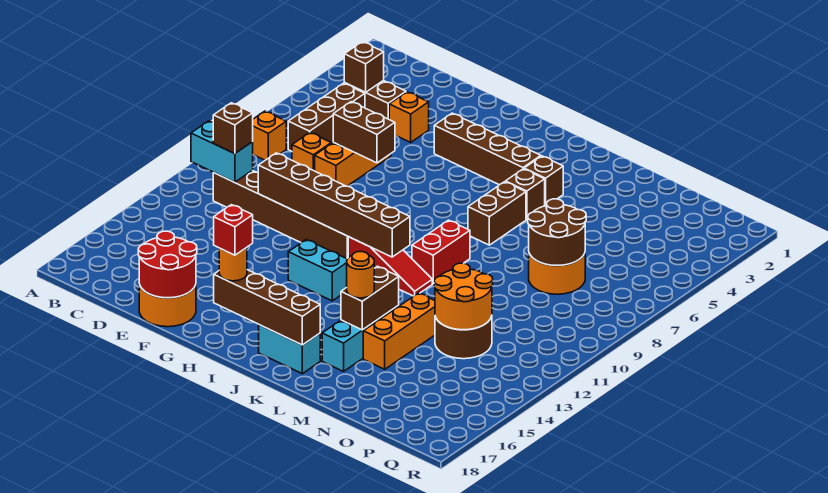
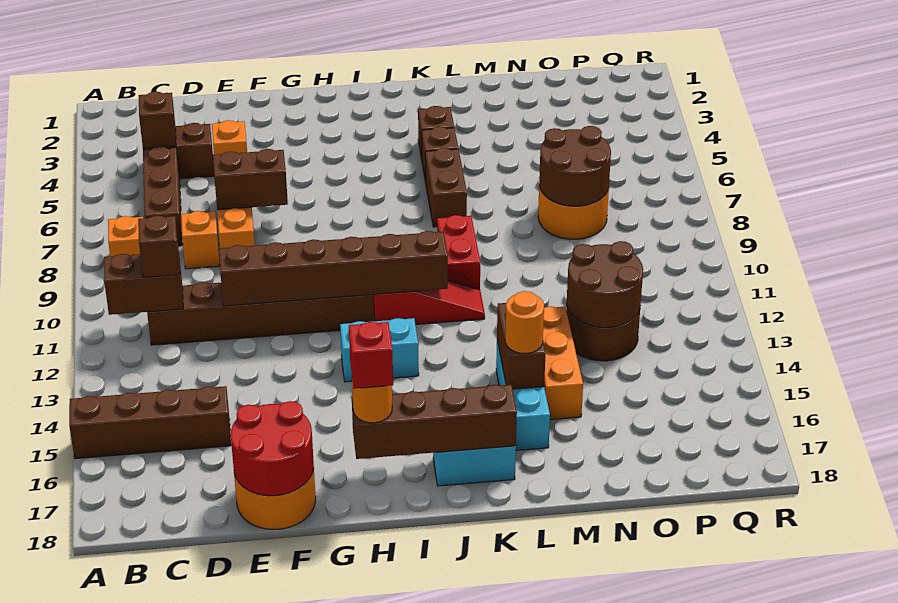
cyan 1x2 brick [191,121,253,182] -> brown 1x2 brick [104,254,183,315]
brown 1x4 brick [434,113,541,185] -> brown 1x4 brick moved to [69,386,231,459]
orange 2x2 round brick [434,263,493,330] -> brown 2x2 round brick [567,241,643,328]

